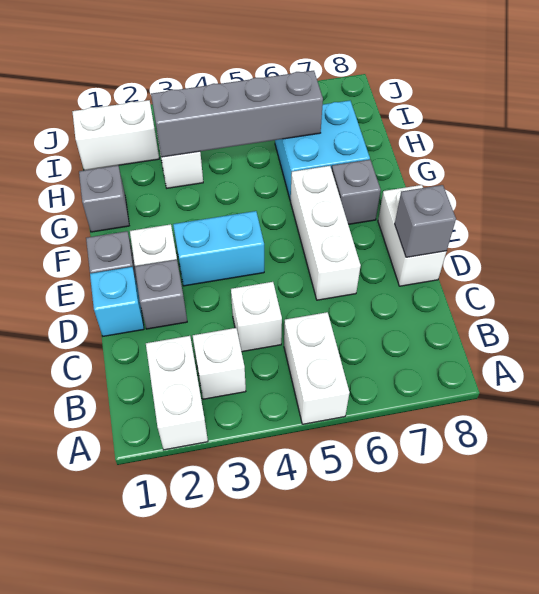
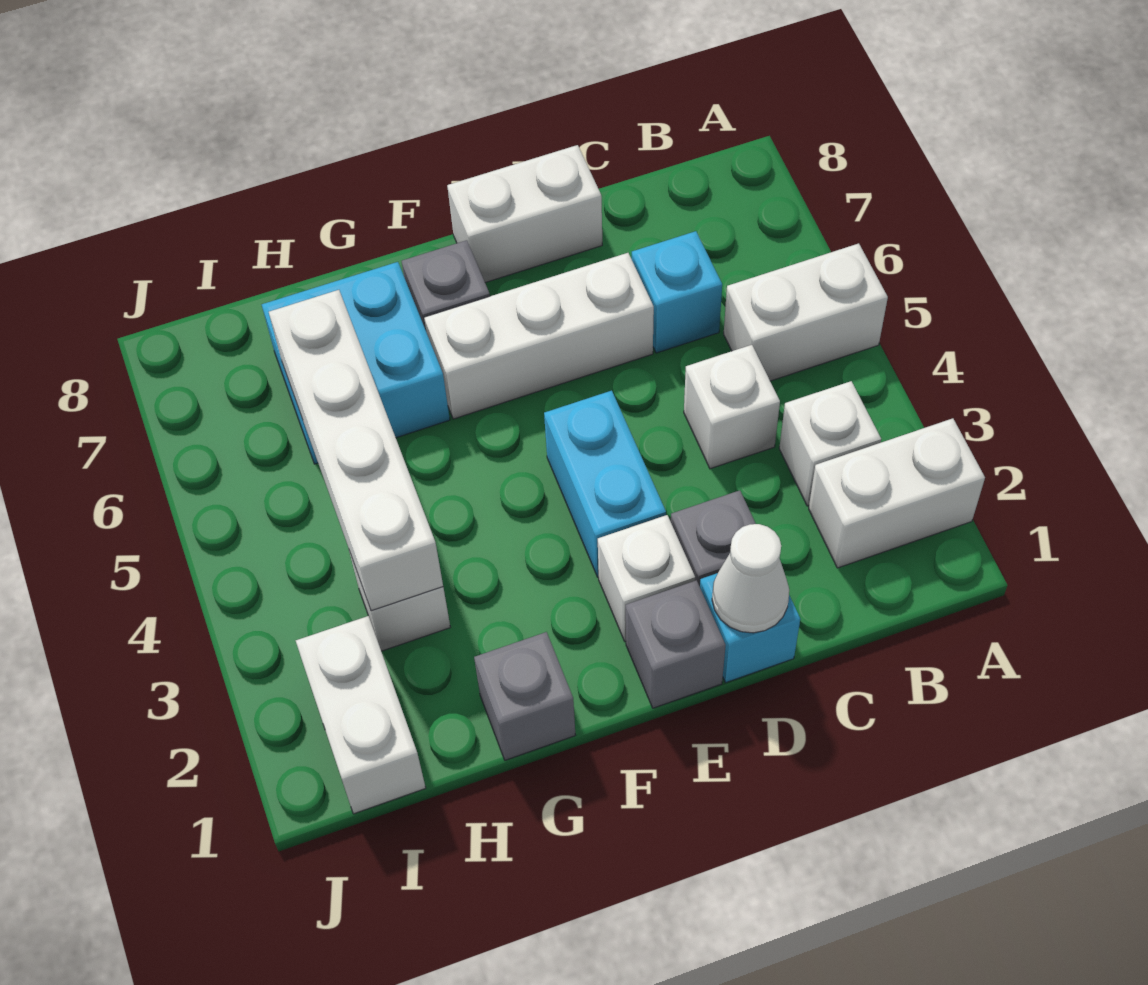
none -> cyan 1x1 brick [632,231,722,353]
none -> white 1x1 cone [712,524,789,633]
grey 1x1 brick [395,185,456,257] -> none
grey 1x4 brick [151,71,323,157] -> white 1x4 brick [269,290,443,611]

